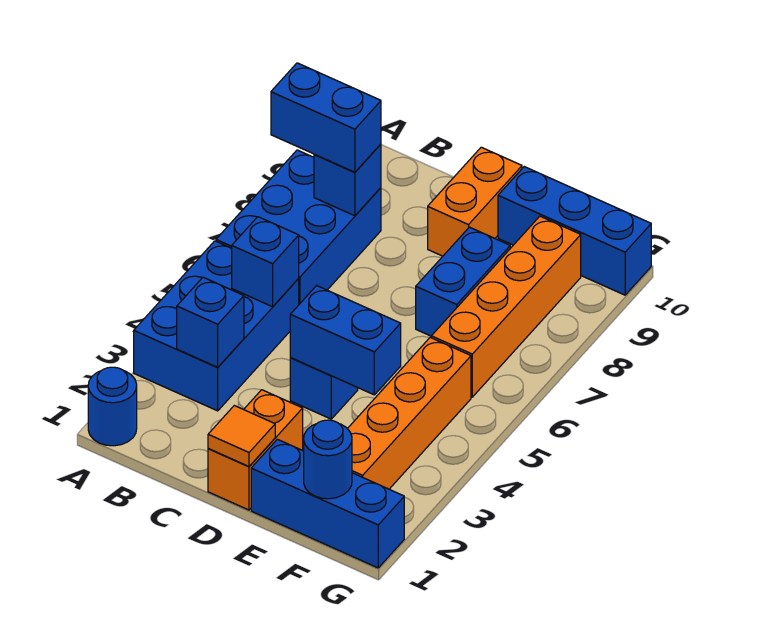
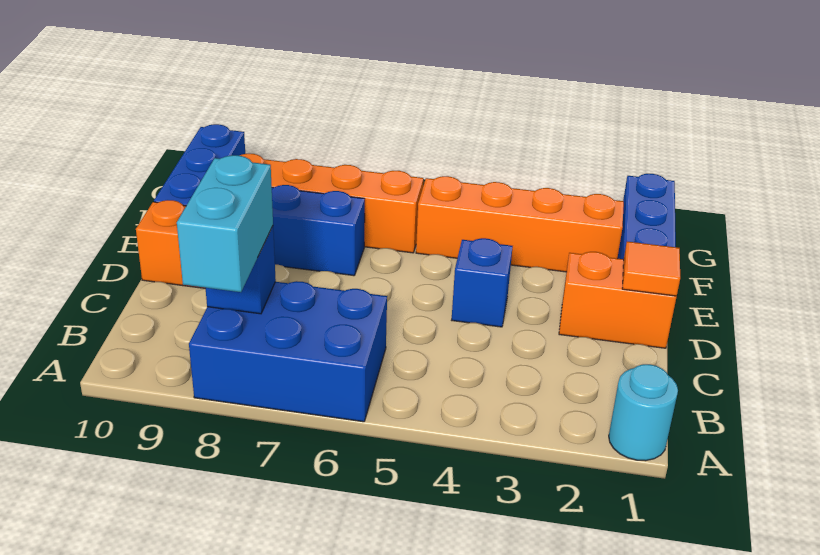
blue 1x1 round brick [88,367,137,446] -> cyan 1x1 round brick [609,364,678,461]
blue 2x3 brick [134,241,299,411] -> none
blue 1x2 brick [271,63,381,172] -> cyan 1x2 brick [177,155,273,292]
blue 1x1 brick [177,277,244,367] -> none
blue 1x1 brick [232,217,299,307] -> none
blue 1x2 brick [290,286,401,395] -> none
blue 1x1 round brick [304,420,352,499] -> none

